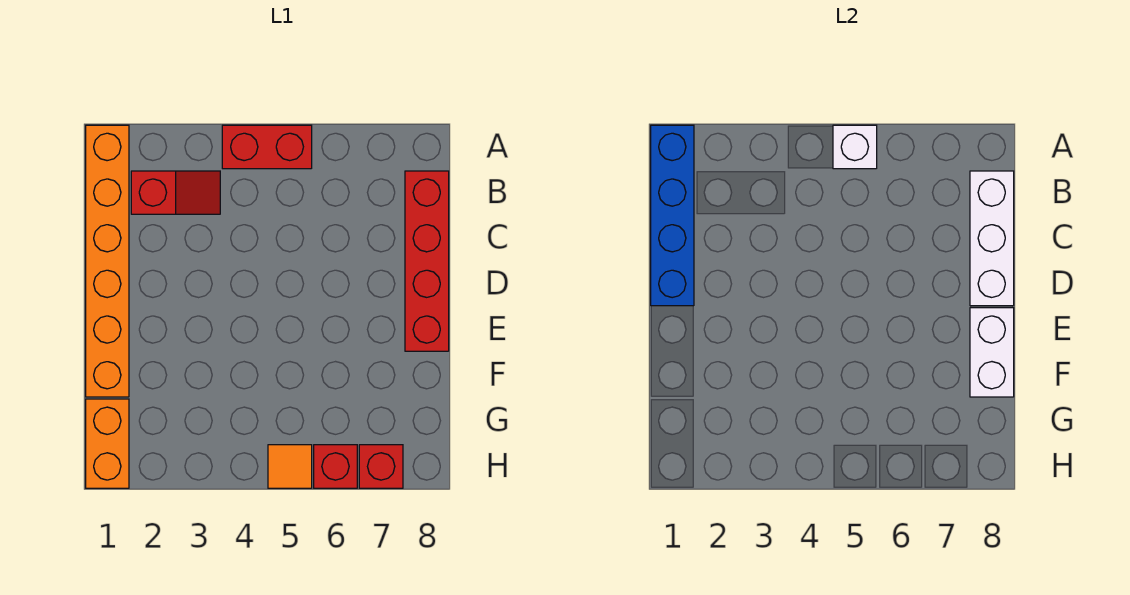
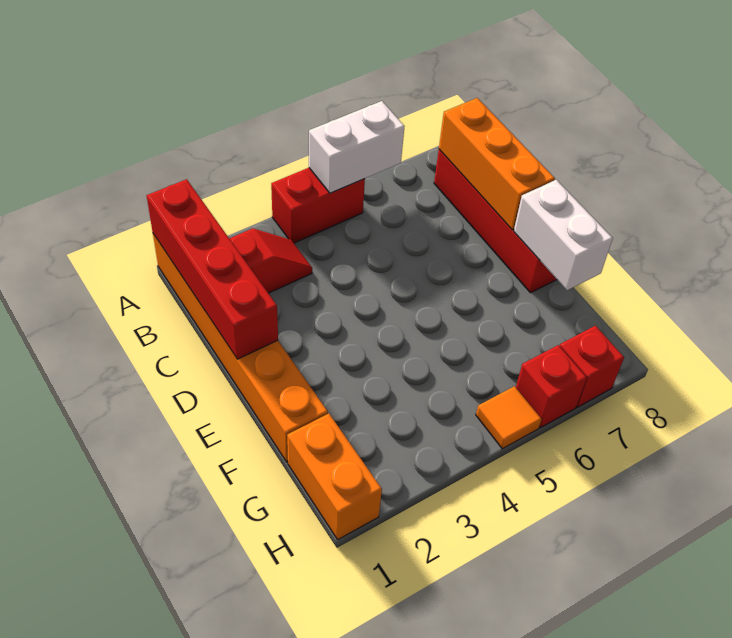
blue 1x4 brick [651,125,694,306] -> red 1x4 brick [147,179,278,359]
white 1x1 brick [833,125,877,169] -> white 1x2 brick [309,101,405,193]
white 1x3 brick [970,171,1014,306] -> orange 1x3 brick [439,98,555,230]

